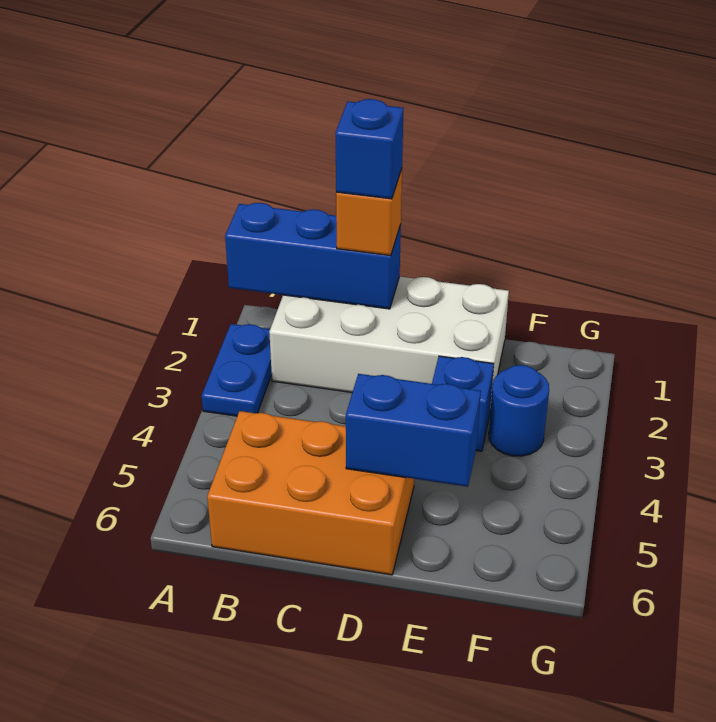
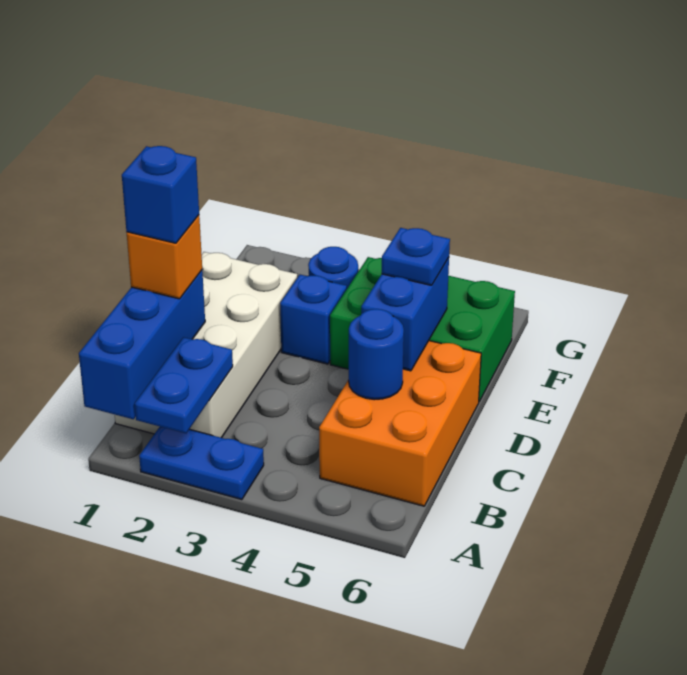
none -> blue 1x2 plate [135,337,233,433]
none -> blue 1x1 round brick [349,309,404,400]
none -> green 2x3 brick [330,257,515,401]
none -> blue 1x1 plate [382,228,450,285]

